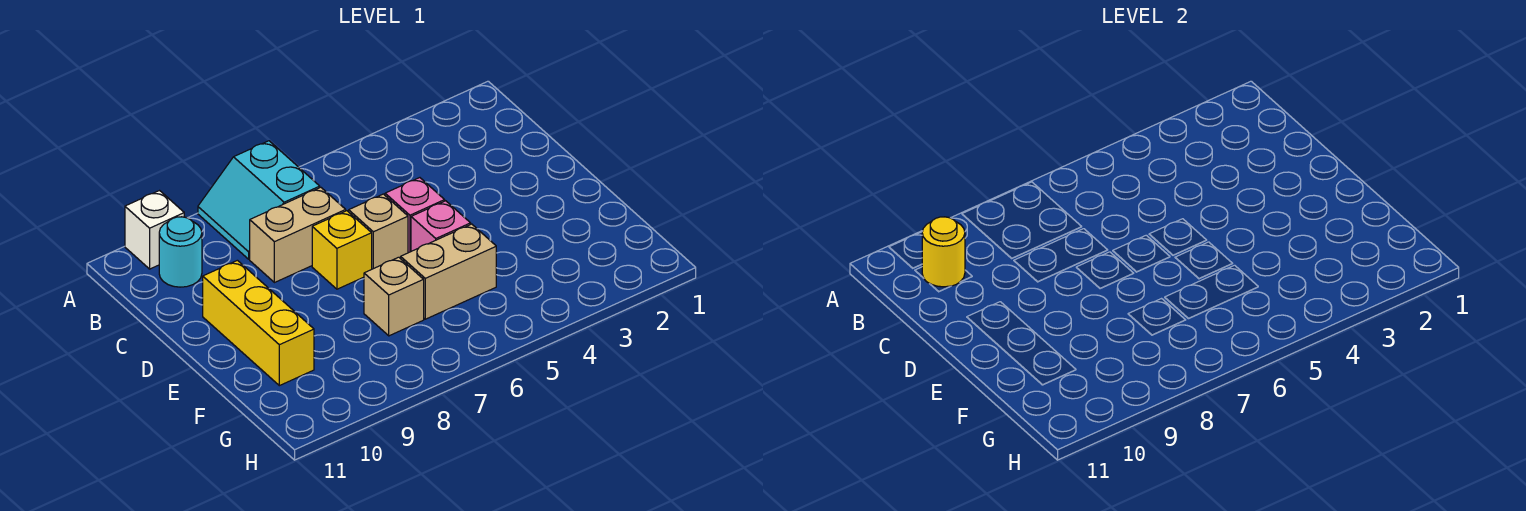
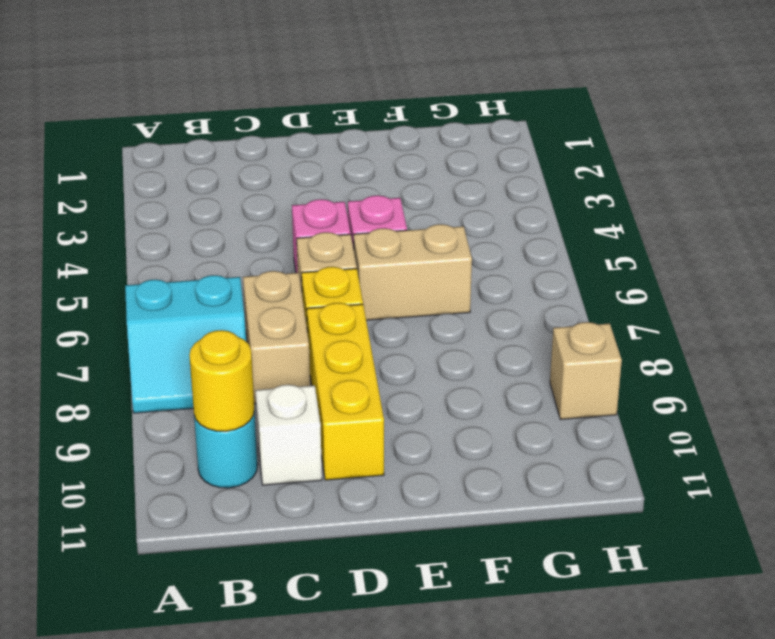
white 1x1 brick [125,191,184,269] -> white 1x1 brick moved to [255,385,322,485]
yellow 1x3 brick [203,260,314,386] -> yellow 1x3 brick turned to [307,303,384,480]
tan 1x2 brick [401,224,496,319] -> tan 1x2 brick turned to [354,224,472,320]
tan 1x1 brick [364,257,424,336] -> tan 1x1 brick moved to [550,322,622,419]

